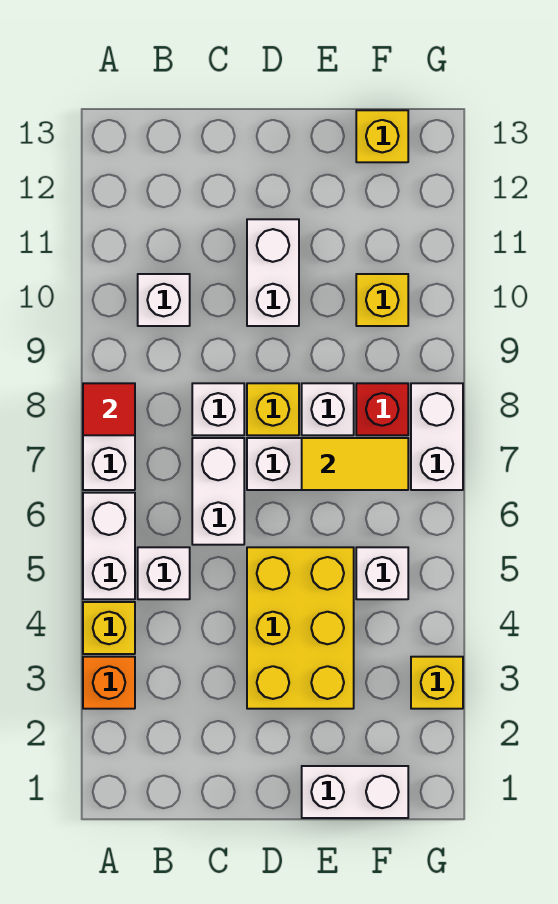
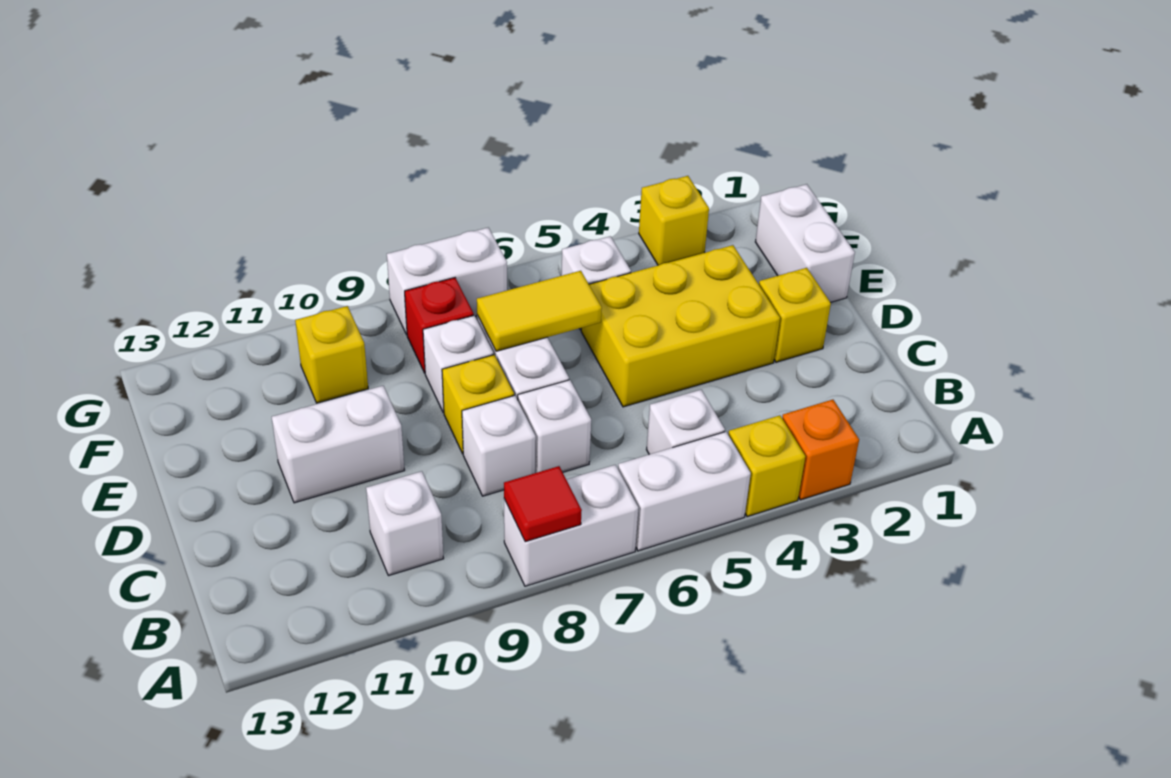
white 1x2 brick [192,438,244,545] -> white 1x1 brick [518,380,591,473]
yellow 1x2 tile [302,438,408,490] -> yellow 1x2 tile turned to [477,271,602,351]
yellow 1x1 brick [356,110,408,162] -> yellow 1x1 brick moved to [759,268,831,362]

